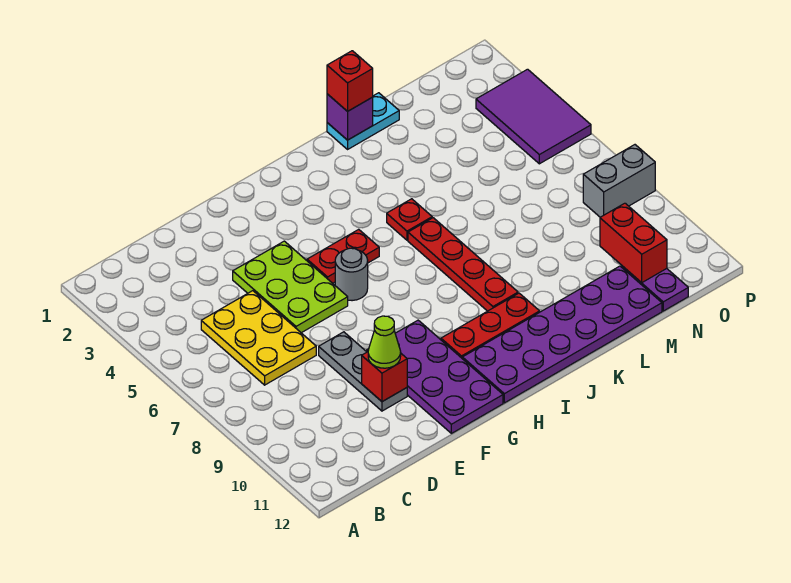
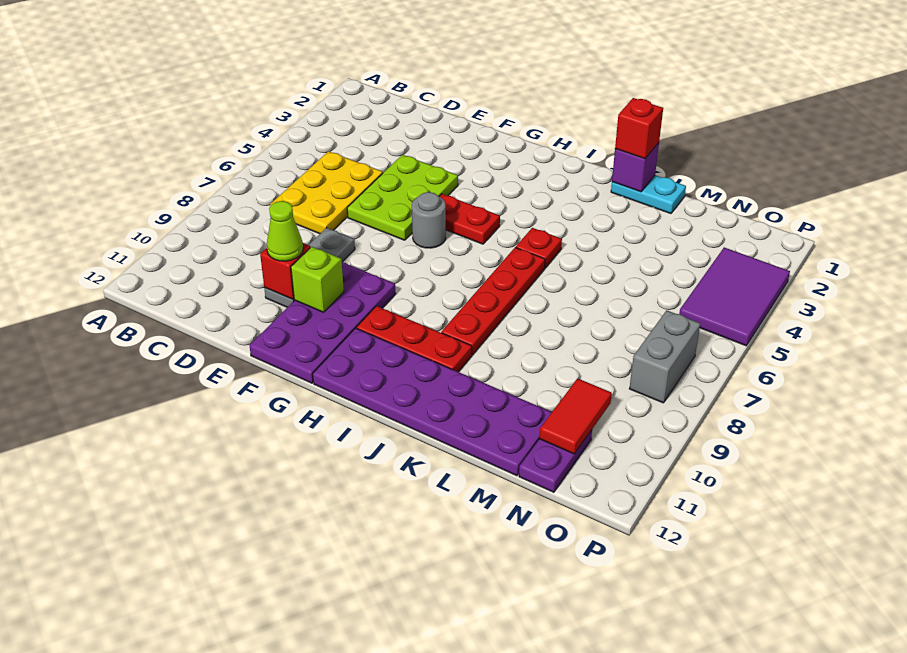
none -> lime 1x1 brick [291,247,344,312]
red 1x2 brick [600,203,667,283] -> red 1x2 tile [539,378,612,454]
grey 1x2 brick [583,145,655,217] -> grey 1x2 brick turned to [629,310,700,403]

